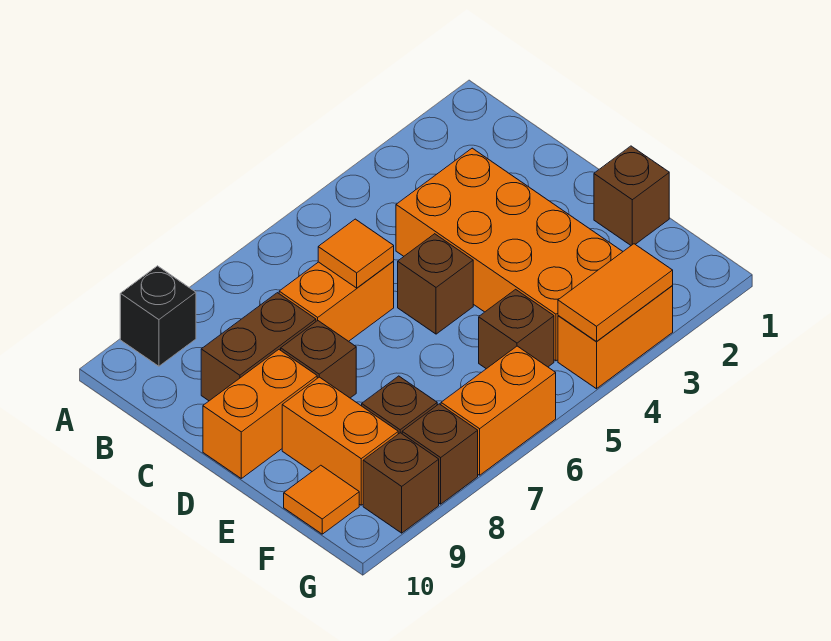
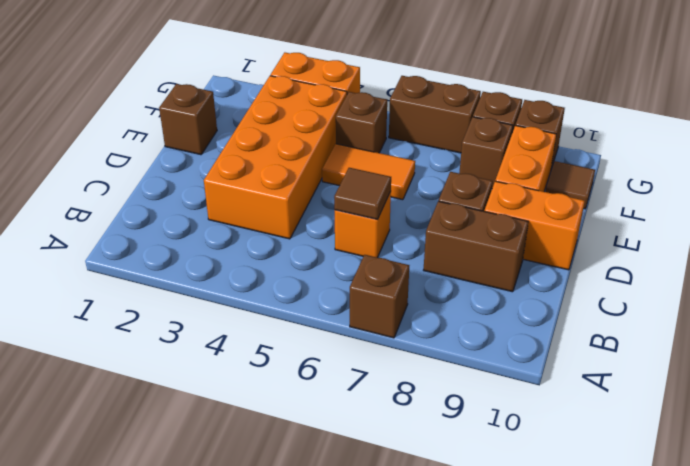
black 1x1 brick [120,266,196,366] -> none
orange 1x2 brick [279,261,394,341] -> orange 1x1 brick [335,191,391,258]
orange 1x1 tile [318,219,394,288] -> brown 1x1 tile [334,168,391,219]
brown 1x1 brick [398,234,473,334] -> brown 1x1 brick moved to [350,255,409,338]
orange 1x1 tile [284,465,359,534] -> brown 1x1 tile [545,161,595,209]
orange 1x2 tile [558,244,673,341] -> orange 1x2 tile moved to [322,144,415,200]
orange 1x2 brick [441,346,556,475] -> brown 1x2 brick [389,76,481,153]

